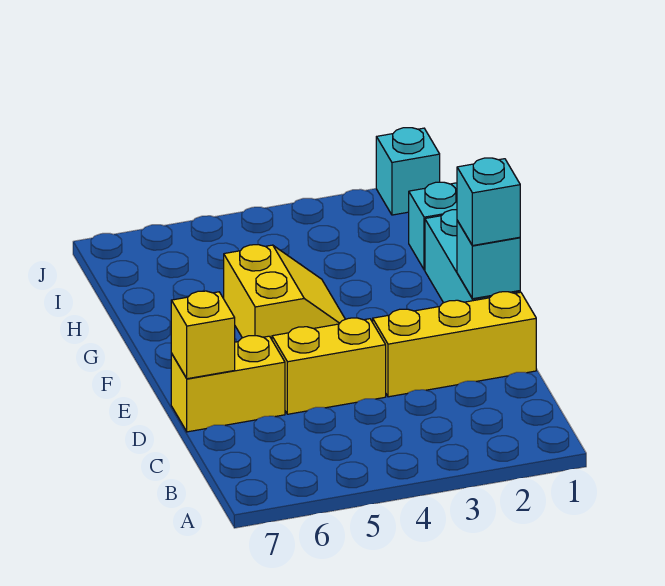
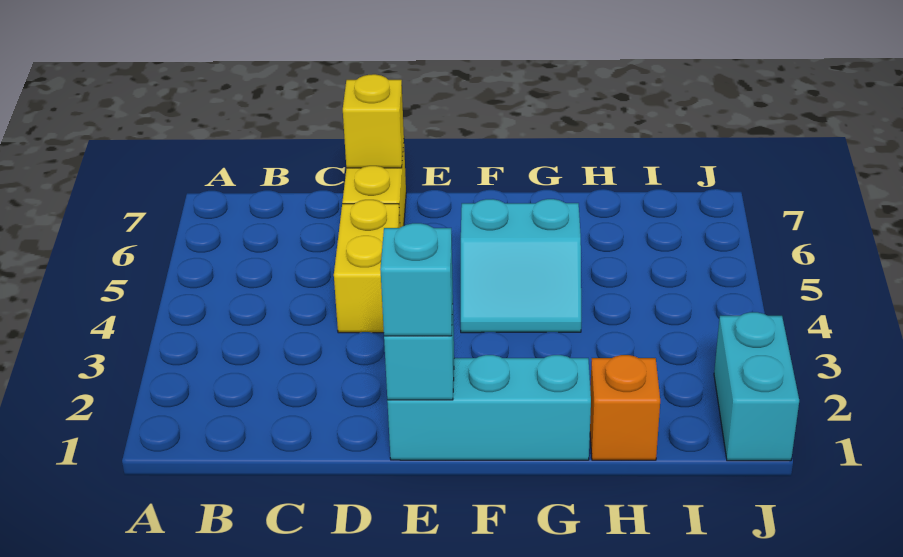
yellow 1x3 brick [373,292,536,397] -> none
yellow 2x2 slope [224,245,345,339] -> cyan 2x2 slope [461,199,581,333]
cyan 1x1 brick [409,182,457,270] -> orange 1x1 brick [590,355,660,460]
cyan 1x1 brick [376,128,440,215] -> cyan 1x2 brick [714,312,799,461]

